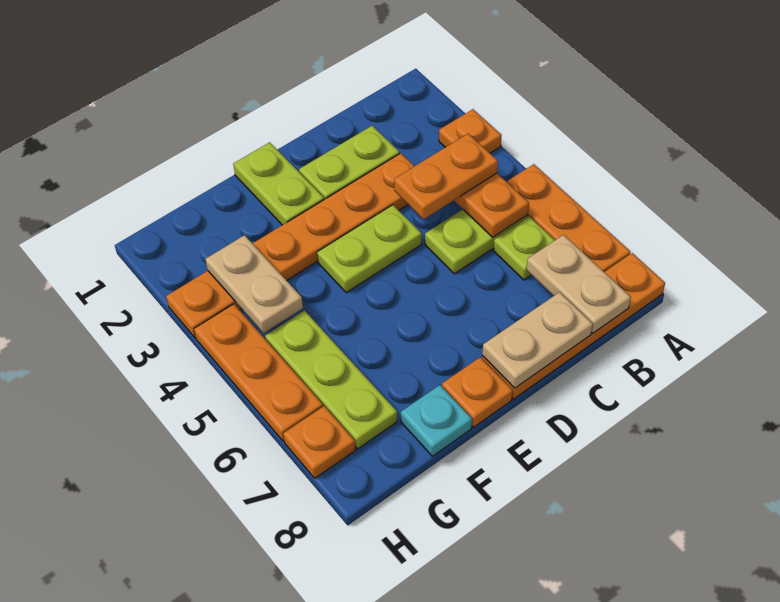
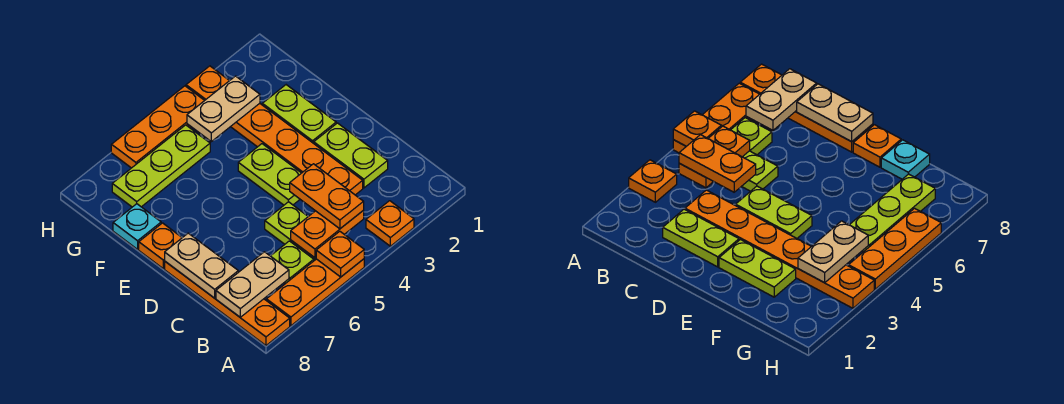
lime 1x2 plate [233,142,324,225] -> lime 1x2 plate turned to [262,85,336,143]
orange 1x1 plate [283,406,355,478] -> orange 1x1 plate moved to [316,231,364,277]

